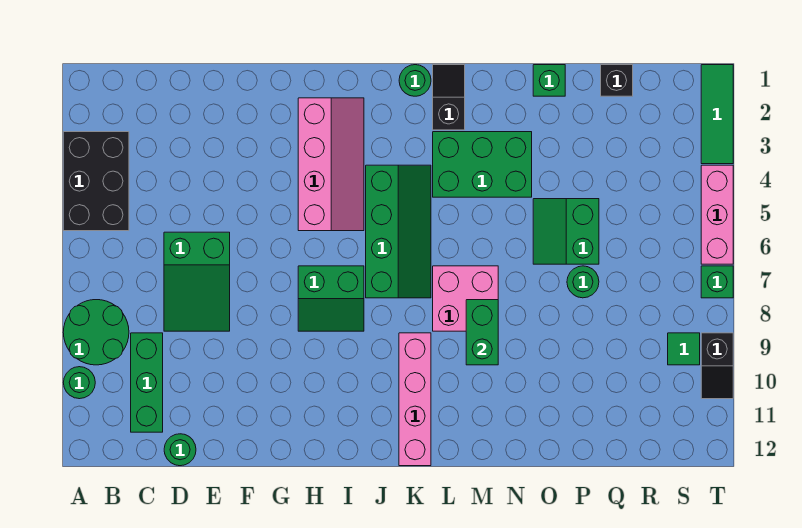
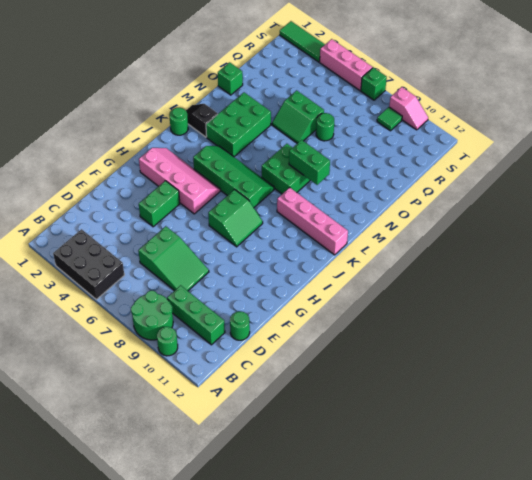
none -> green 1x2 brick [139,181,180,227]
pink 2x2 brick [433,266,498,331] -> green 2x2 brick [262,144,310,194]
black 1x1 brick [601,65,633,96] -> none
black 1x2 slope [701,333,733,399] -> pink 1x2 slope [389,87,428,130]

